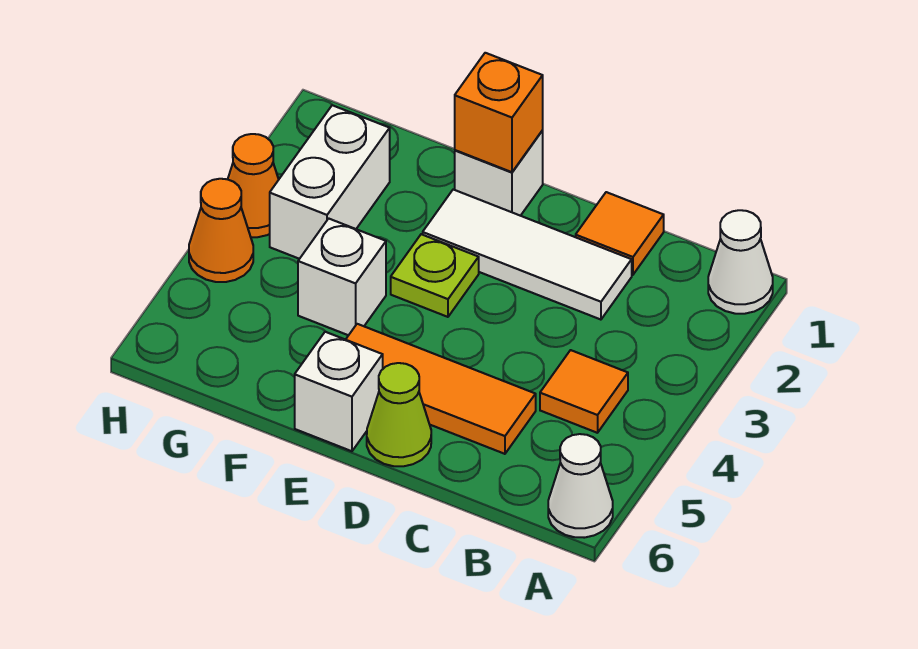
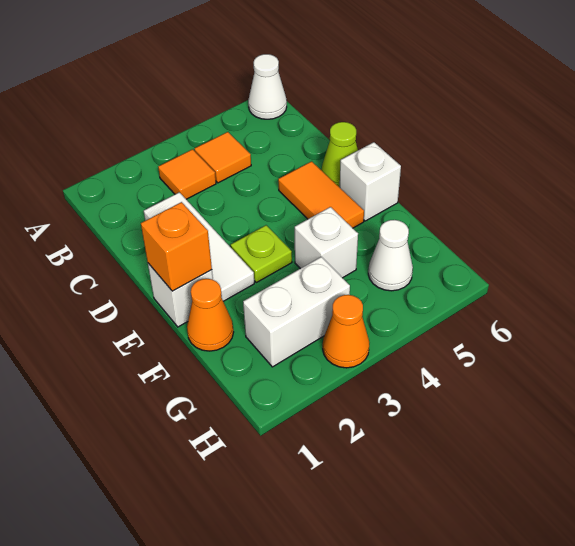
white 1x1 cone [708,210,773,314] -> white 1x1 cone moved to [368,220,413,291]
orange 1x1 tile [576,192,664,275] -> orange 1x1 tile moved to [158,149,216,199]
orange 1x3 tile [346,324,536,454] -> orange 1x2 tile [278,161,364,228]
orange 1x1 cone [189,179,253,282] -> orange 1x1 cone moved to [187,279,234,351]

